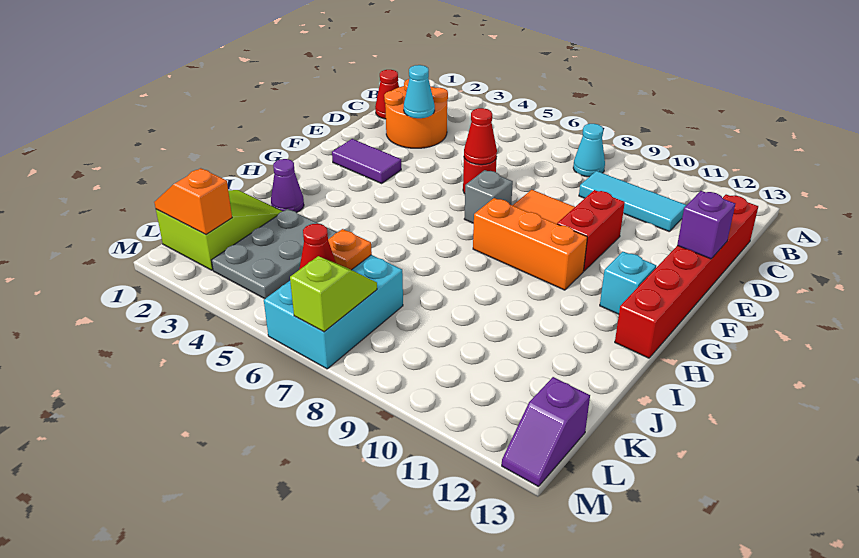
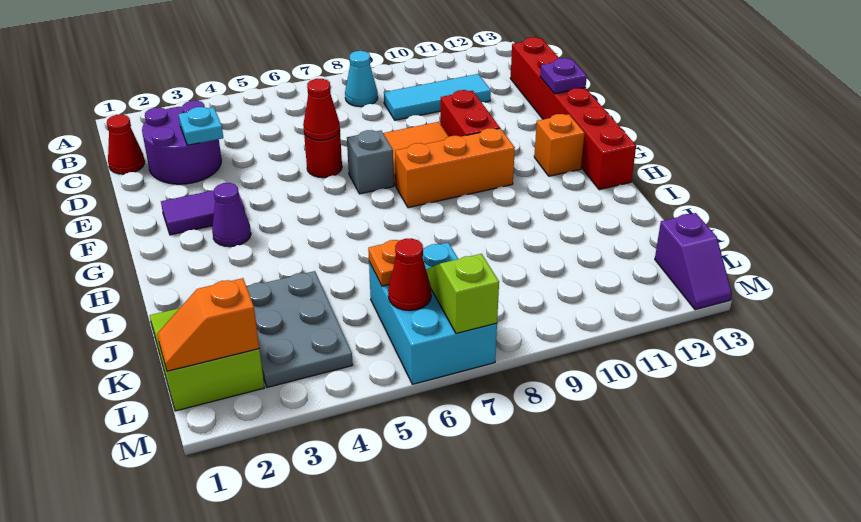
orange 2x2 round brick [384,79,448,148] -> purple 2x2 round brick [142,101,221,184]
cyan 1x1 cone [404,65,435,118] -> cyan 1x1 plate [178,107,223,145]
purple 1x1 brick [677,191,735,259] -> purple 1x1 plate [540,58,587,94]
cyan 1x1 brick [600,251,656,314] -> orange 1x1 brick [534,114,585,176]
purple 1x1 cone [271,159,304,213] -> purple 1x1 cone moved to [212,183,251,247]

